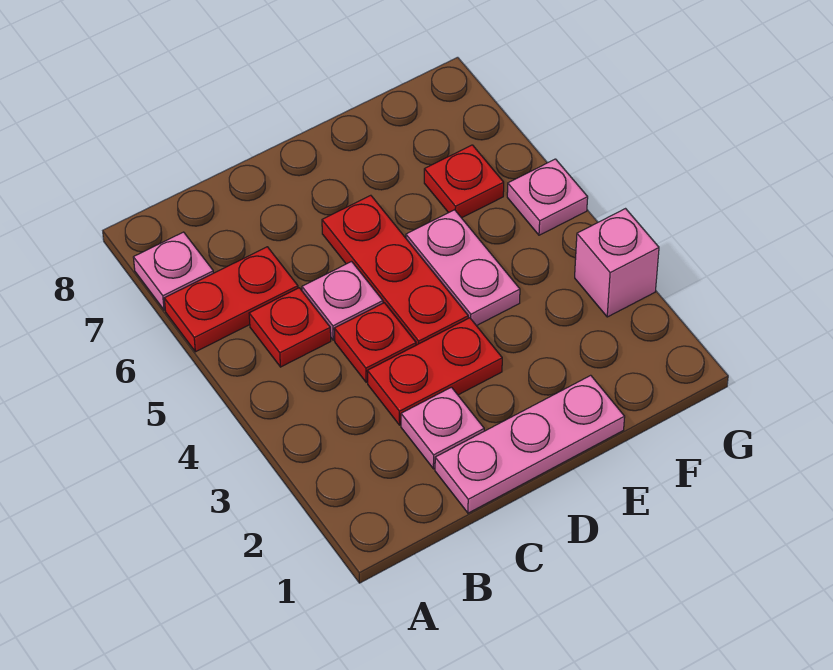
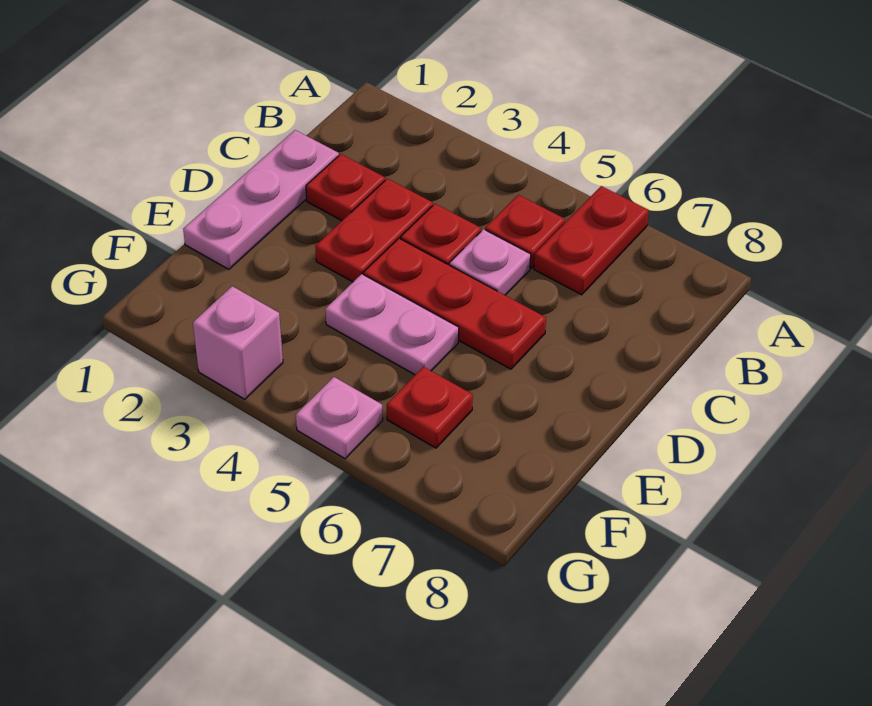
pink 1x1 plate [133,232,213,310] -> none
pink 1x1 plate [401,387,484,469] -> red 1x1 plate [306,154,385,221]

